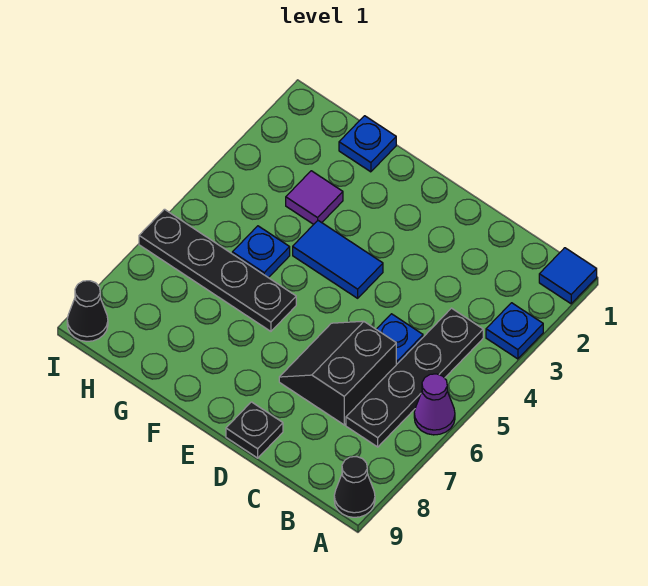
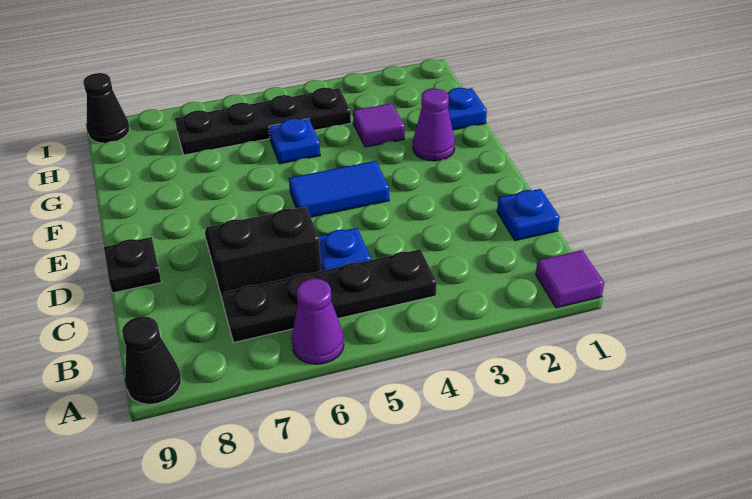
blue 1x1 tile [539,248,597,304] -> purple 1x1 tile [536,250,604,308]
blue 1x1 plate [486,303,543,359] -> blue 1x1 plate moved to [497,189,560,241]
blue 1x2 tile [293,221,383,298] -> blue 1x2 tile turned to [289,161,389,217]
none -> purple 1x1 cone [413,89,455,161]
black 1x4 plate [139,209,296,331] -> black 1x4 plate turned to [175,87,351,155]

